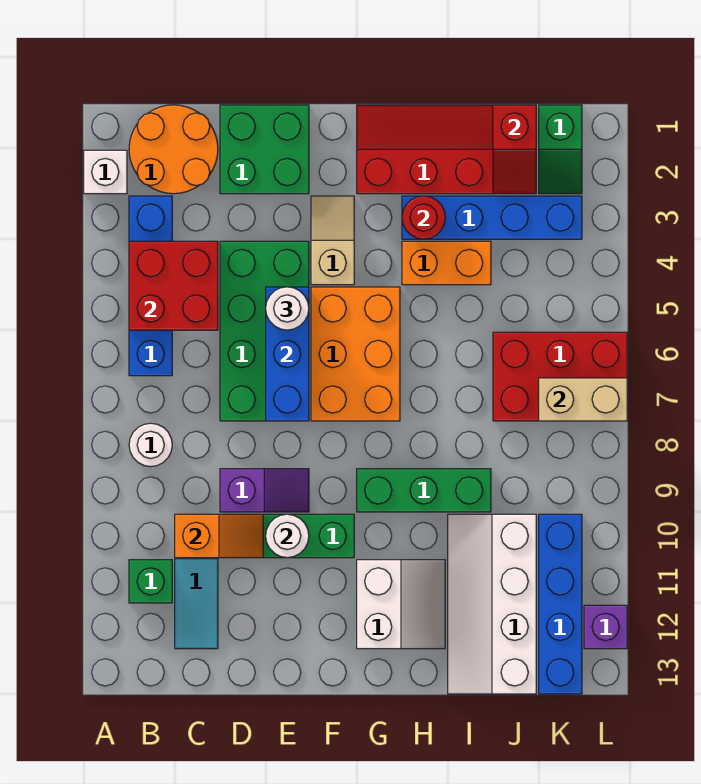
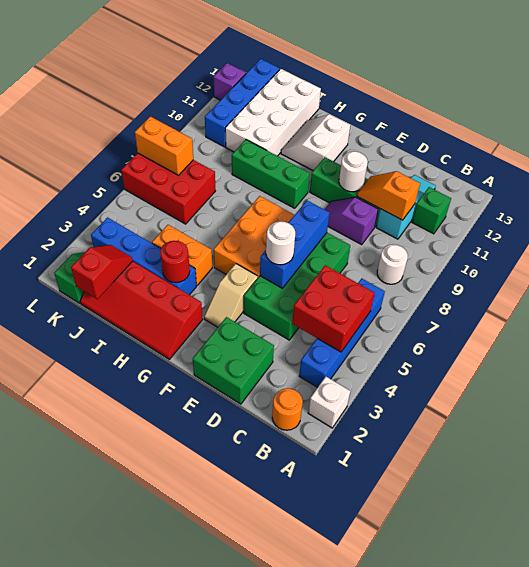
orange 2x2 round brick [129,105,218,194] -> orange 1x1 round brick [272,388,303,430]
white 2x4 slope [448,514,536,694] -> white 2x4 brick [225,69,321,156]
tan 1x2 brick [539,378,627,421] -> orange 1x2 brick [135,116,193,175]

